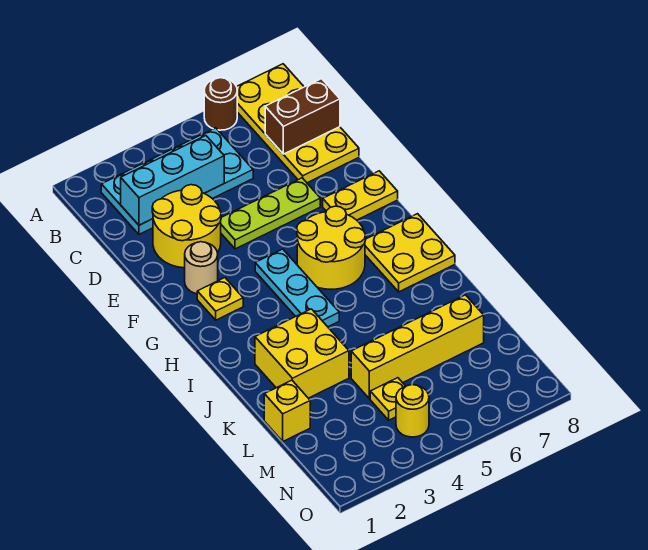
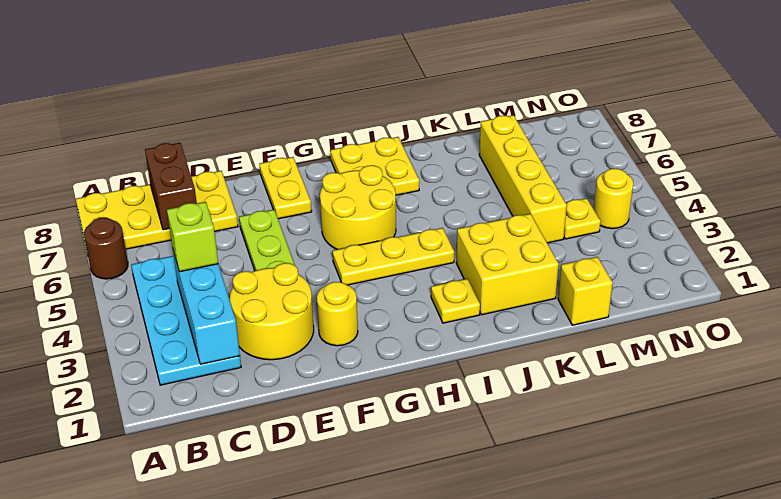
none -> lime 1x1 brick [167,202,218,272]
tan 1x1 round brick [185,242,218,294] -> yellow 1x1 round brick [317,282,358,346]
yellow 1x1 plate [197,278,243,320] -> yellow 1x1 plate moved to [431,279,480,323]
cyan 1x3 plate [255,249,339,327] -> yellow 1x3 plate [333,228,454,285]

